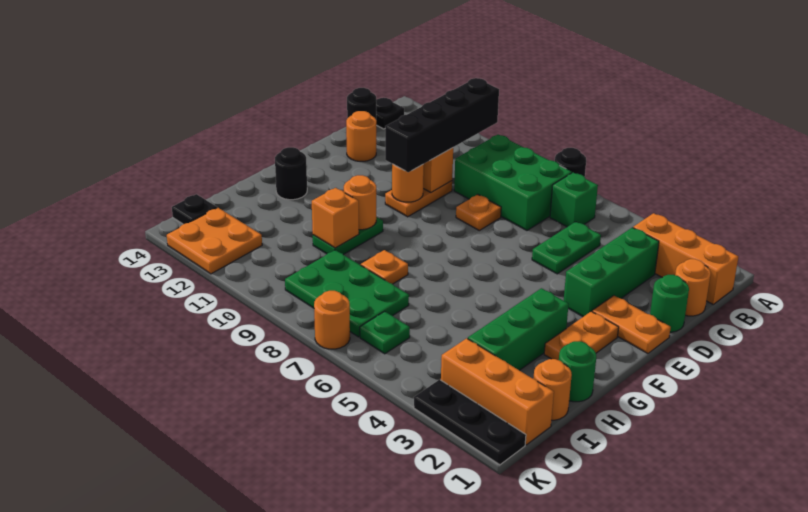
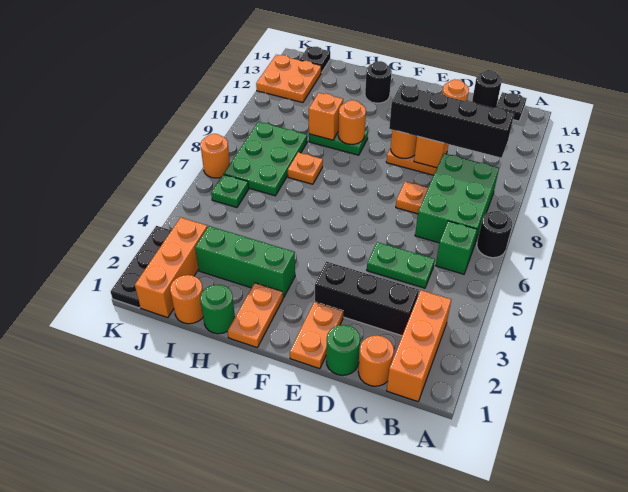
green 1x3 brick [564,228,659,317] -> black 1x3 brick [315,262,419,336]
orange 1x2 plate [544,311,619,360] -> orange 1x2 plate turned to [228,283,283,347]

